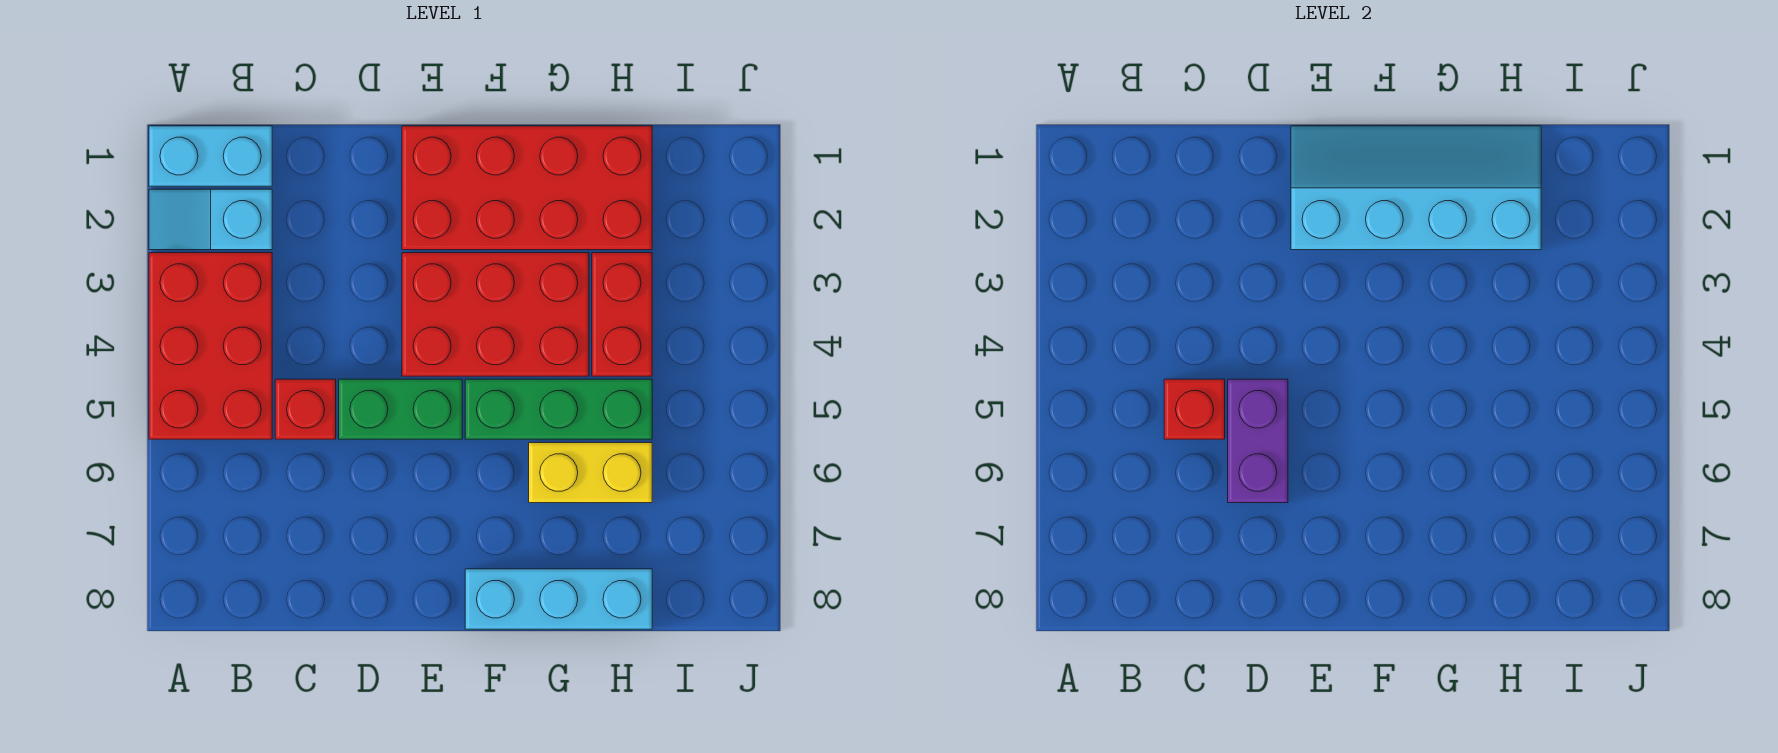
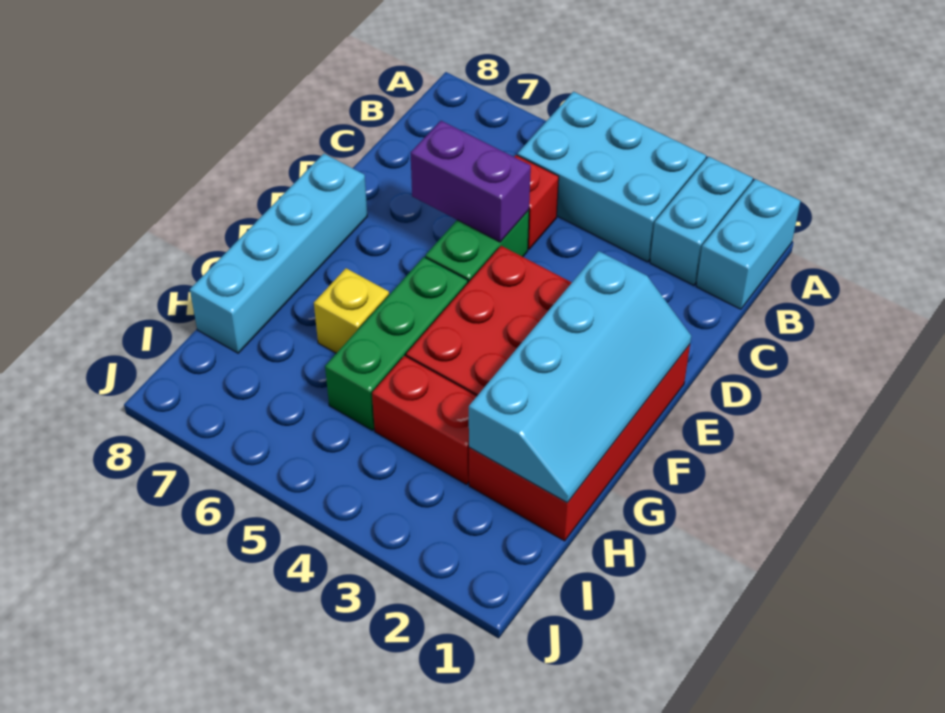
cyan 1x2 slope [149,189,272,250] -> cyan 1x2 brick [650,156,753,285]
red 2x3 brick [149,253,272,439] -> cyan 2x3 brick [517,92,706,262]
red 1x1 brick [1164,379,1225,439] -> none
cyan 1x3 brick [465,569,652,629] -> cyan 1x4 brick [190,154,367,353]
yellow 1x2 brick [529,443,652,503] -> yellow 1x1 brick [314,268,389,353]

